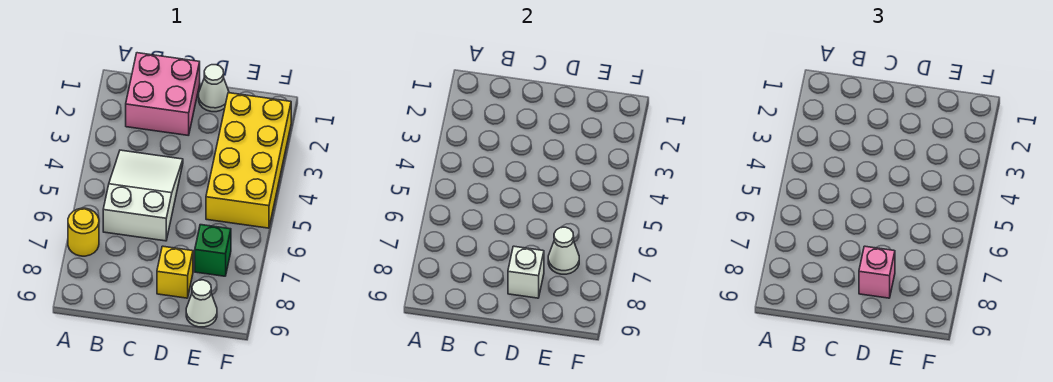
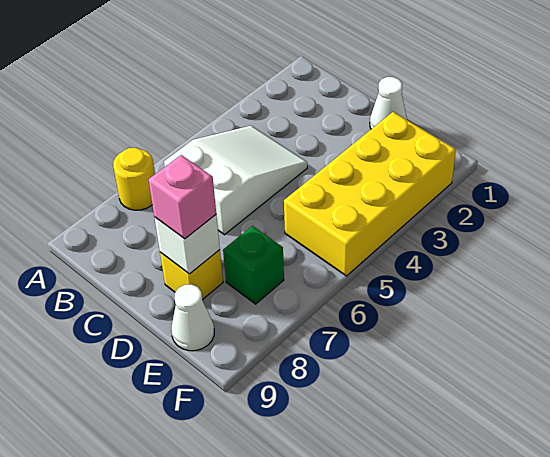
pink 2x2 brick [126,53,200,136] -> none
white 1x1 cone [548,227,579,274] -> none

